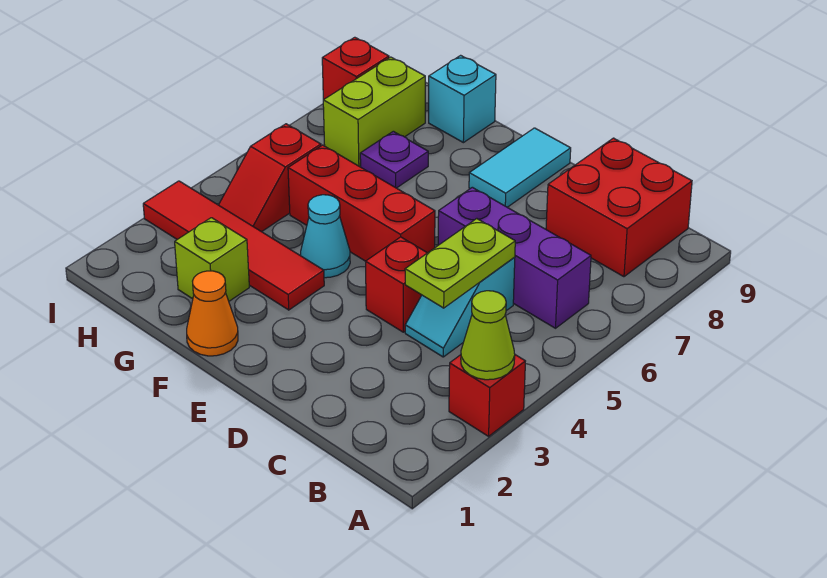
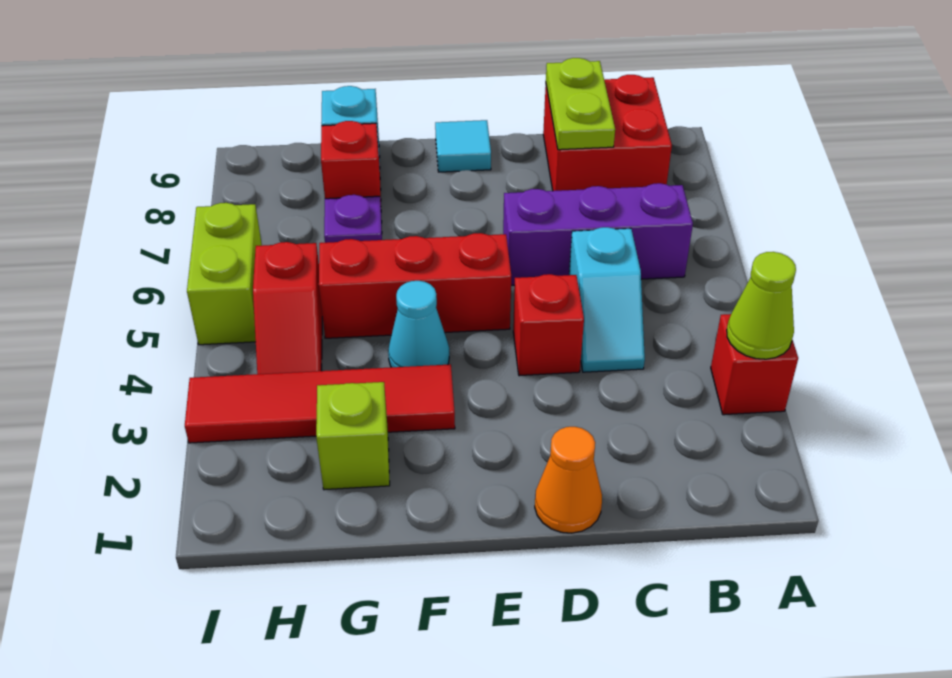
lime 1x2 plate [405,219,515,308] -> lime 1x2 plate moved to [546,58,615,150]
cyan 1x2 tile [469,128,571,207] -> cyan 1x1 tile [435,120,491,172]
orange 1x1 cone [187,271,238,356] -> orange 1x1 cone moved to [535,427,602,533]
lime 1x2 brick [323,57,425,167] -> lime 1x2 brick moved to [187,203,262,345]
red 1x1 brick [322,37,389,100] -> red 1x1 brick moved to [321,121,381,202]

